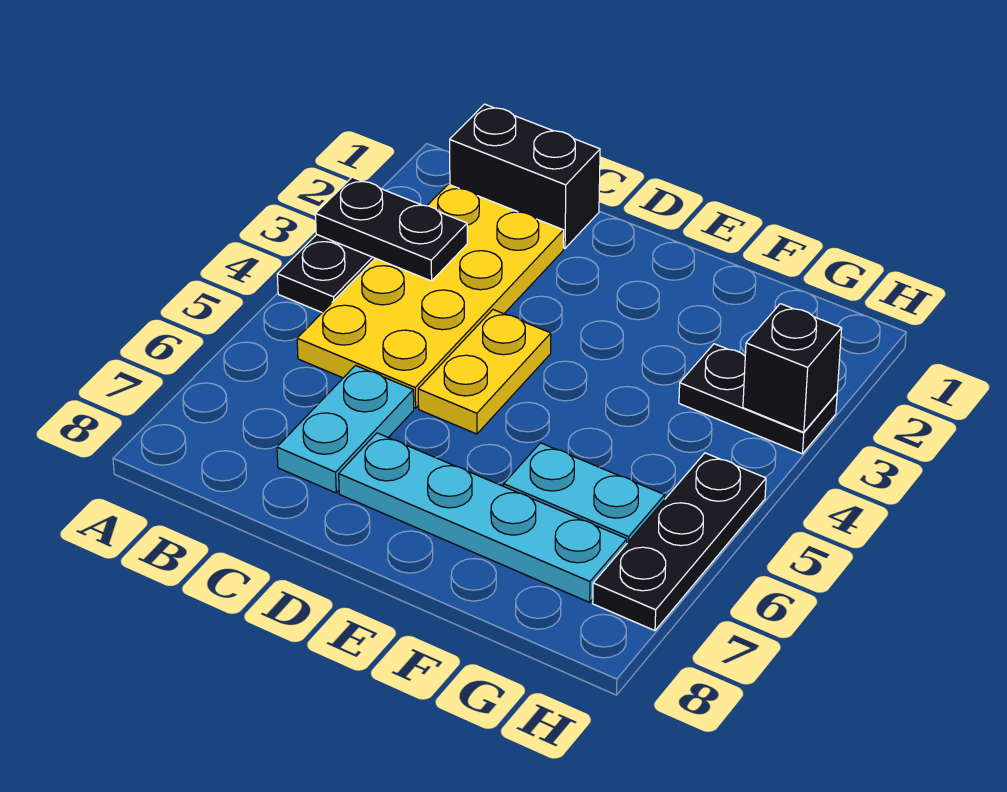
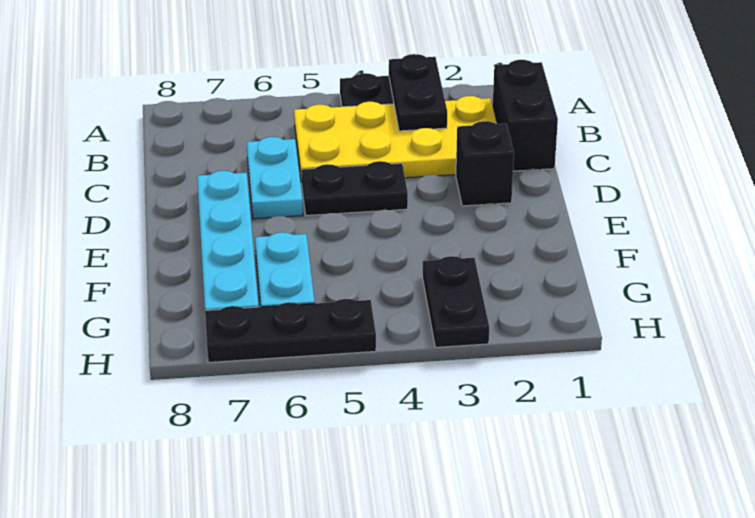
cyan 1x2 plate [277,366,414,493] -> cyan 1x2 plate turned to [247,137,303,219]
yellow 1x2 plate [418,310,551,434] -> black 1x2 plate [301,161,408,215]
black 1x1 brick [743,304,842,432] -> black 1x1 brick moved to [456,121,514,206]

